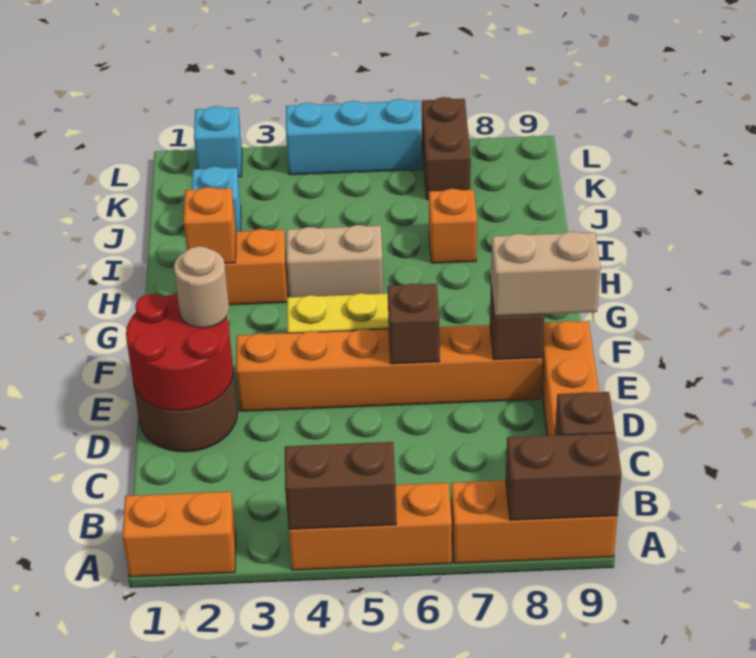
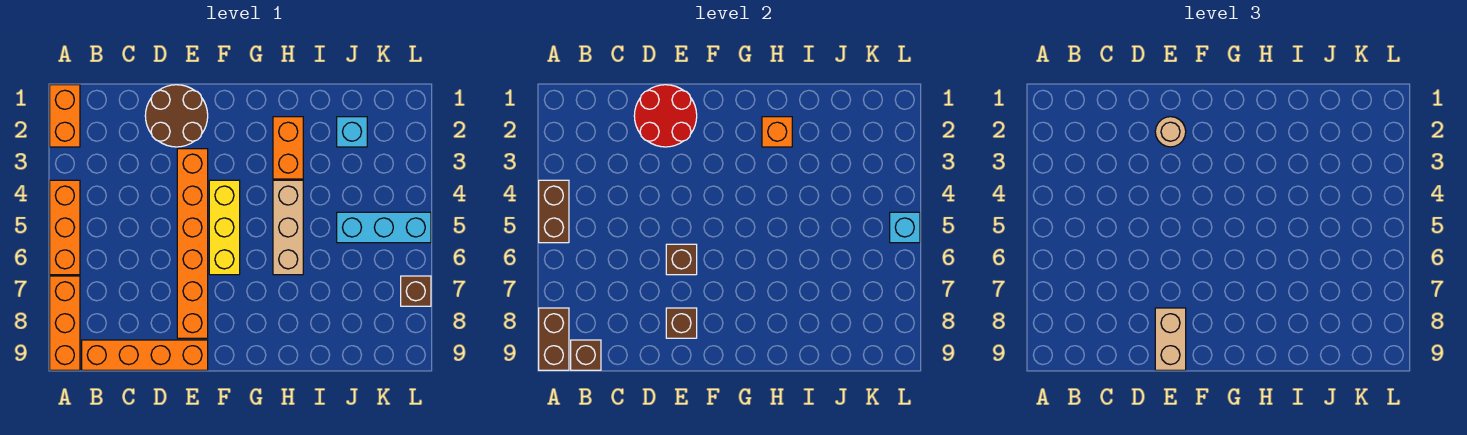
tan 1x2 brick [287,225,383,297] -> tan 1x3 brick [273,180,303,275]
orange 1x1 brick [429,189,477,263] -> none
brown 1x2 brick [422,97,471,200] -> brown 1x1 brick [401,276,431,306]
cyan 1x1 brick [194,106,242,177] -> cyan 1x1 brick moved to [890,212,920,243]
cyan 1x3 brick [286,99,422,175] -> cyan 1x3 brick turned to [337,212,431,243]

